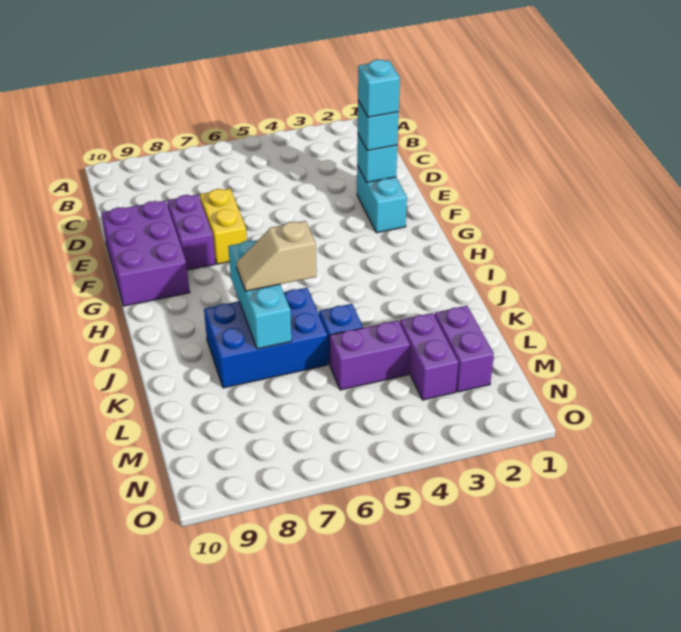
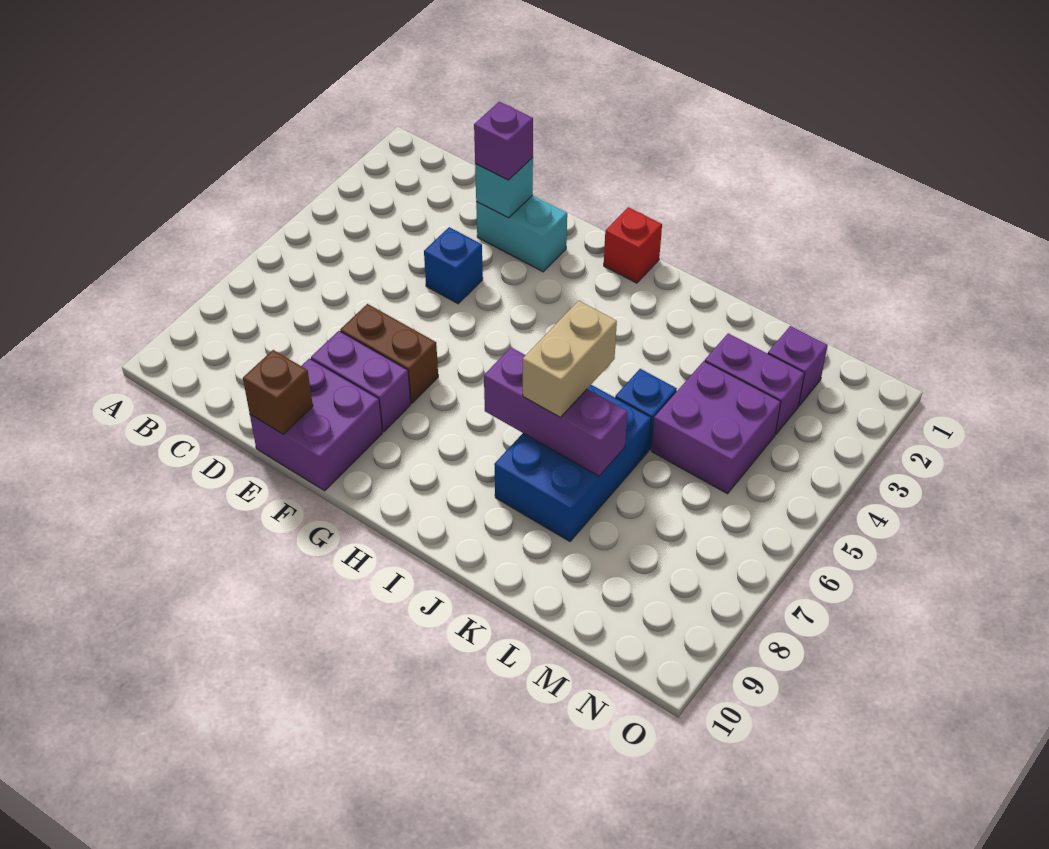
cyan 1x1 brick [358,101,399,151] -> purple 1x1 brick [474,102,533,180]
cyan 1x1 brick [358,60,400,117] -> none
none -> blue 1x1 brick [424,227,483,304]
yellow 1x2 brick [200,189,247,264] -> brown 1x2 brick [340,304,438,403]
purple 2x3 brick [101,201,190,306] -> purple 2x2 brick [250,358,382,491]
none -> brown 1x1 brick [243,350,313,434]
none -> red 1x1 brick [604,207,662,283]
cyan 1x3 brick [228,240,291,349] -> purple 1x3 brick [484,347,627,476]
tan 1x2 slope [237,221,316,291] -> tan 1x2 brick [523,301,617,417]
purple 1x2 brick [434,306,494,392] -> purple 1x1 brick [768,326,828,406]
purple 1x2 brick [329,320,410,390] -> purple 2x2 brick [651,361,781,494]

